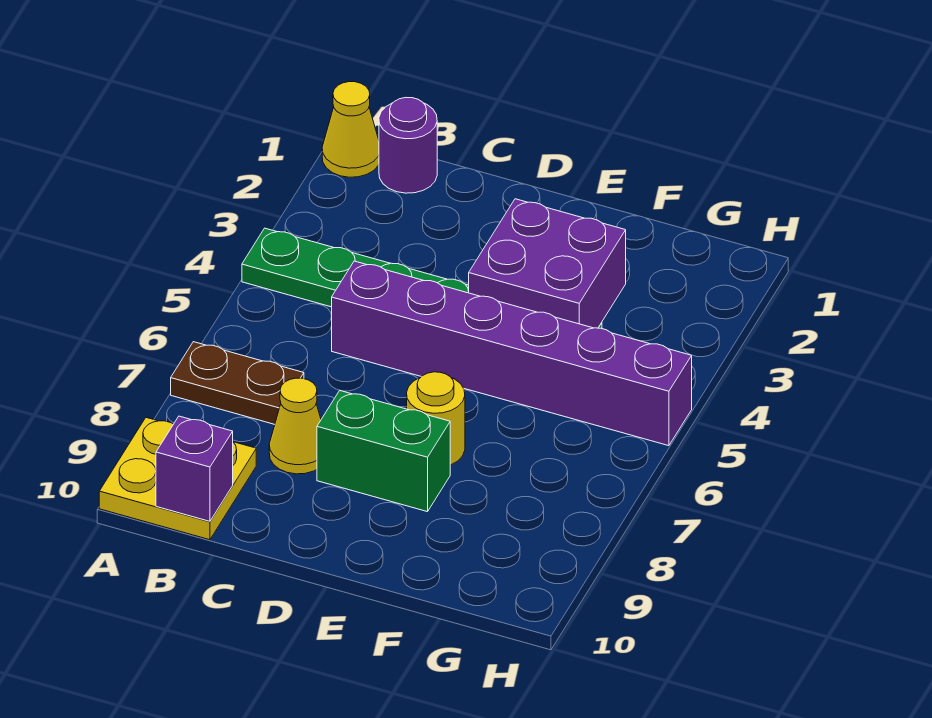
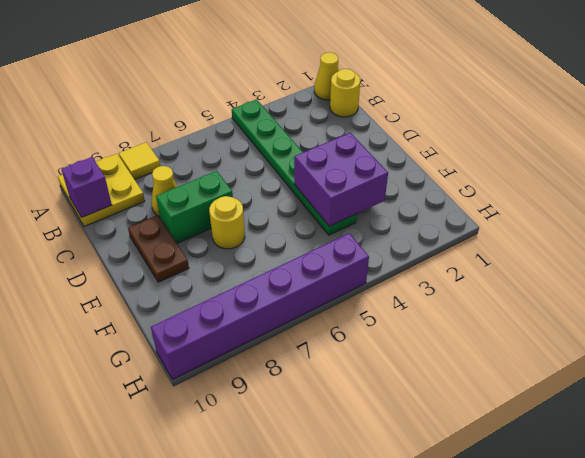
brown 1x2 plate [171,342,304,424] -> brown 1x2 plate moved to [128,215,189,282]
none -> yellow 1x1 tile [119,142,160,180]
purple 1x1 round brick [379,98,437,193] -> yellow 1x1 round brick [330,69,360,117]
purple 1x6 brick [332,261,692,446] -> purple 1x6 brick turned to [151,233,369,380]
green 1x2 brick [317,391,450,512] -> green 1x2 brick turned to [156,171,233,243]

